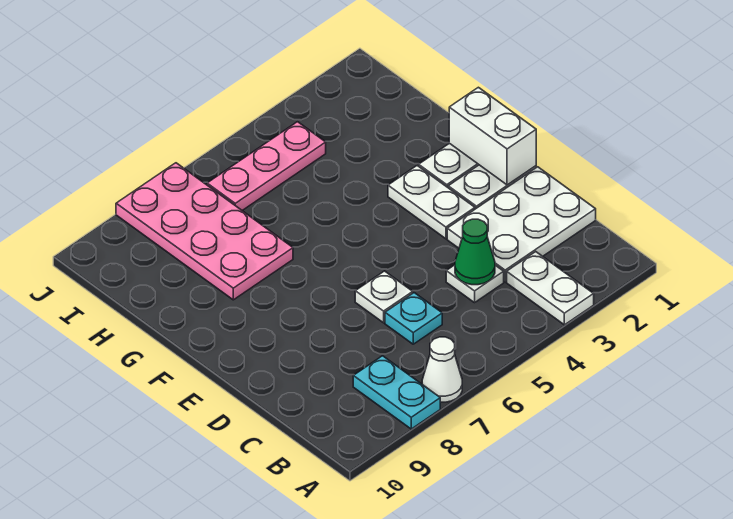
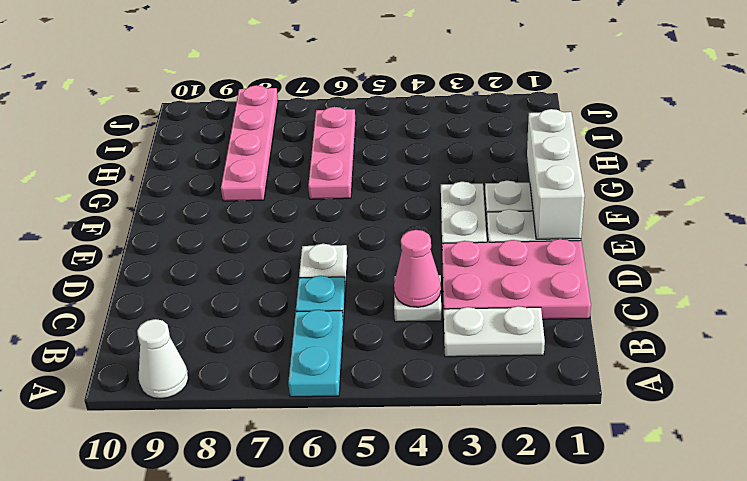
white 1x2 plate [507,252,594,325] -> white 1x2 plate turned to [444,306,545,357]
white 1x1 cone [422,337,462,402] -> white 1x1 cone moved to [137,319,188,399]
cyan 1x2 plate [353,356,440,429] -> cyan 1x2 plate moved to [288,310,344,397]
white 2x3 plate [447,167,596,282] -> pink 2x3 plate [442,239,591,319]
green 1x1 cone [455,219,495,285] -> pink 1x1 cone [394,230,441,307]
white 1x2 brick [449,87,536,185] -> white 1x3 brick [527,109,585,239]
pink 2x4 plate [116,163,293,300] -> pink 1x4 plate [221,85,278,201]
pink 1x3 plate [207,122,326,210] -> pink 1x3 plate turned to [308,107,356,199]

